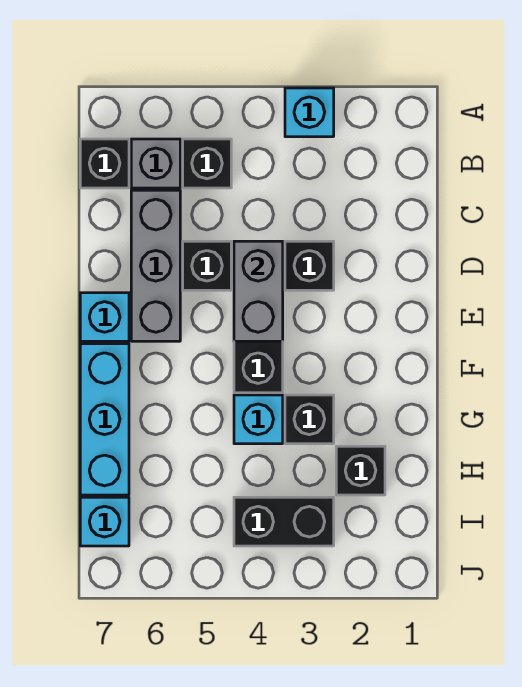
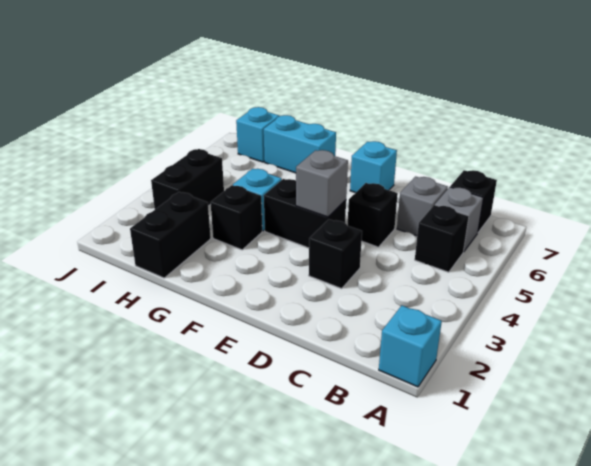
cyan 1x1 brick [285,88,334,137] -> cyan 1x1 brick moved to [379,306,442,387]
grey 1x3 brick [131,190,180,341] -> grey 1x1 brick [397,177,448,236]
grey 1x2 brick [234,241,283,341] -> grey 1x1 brick [296,150,348,217]
cyan 1x3 brick [80,344,129,495] -> cyan 1x2 brick [264,115,336,173]
black 1x1 brick [336,446,385,495] -> black 1x2 brick [130,192,211,278]

